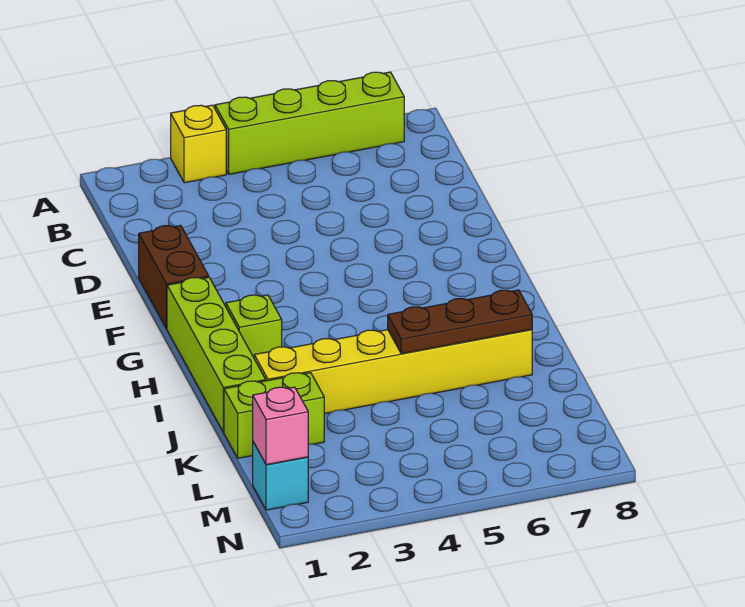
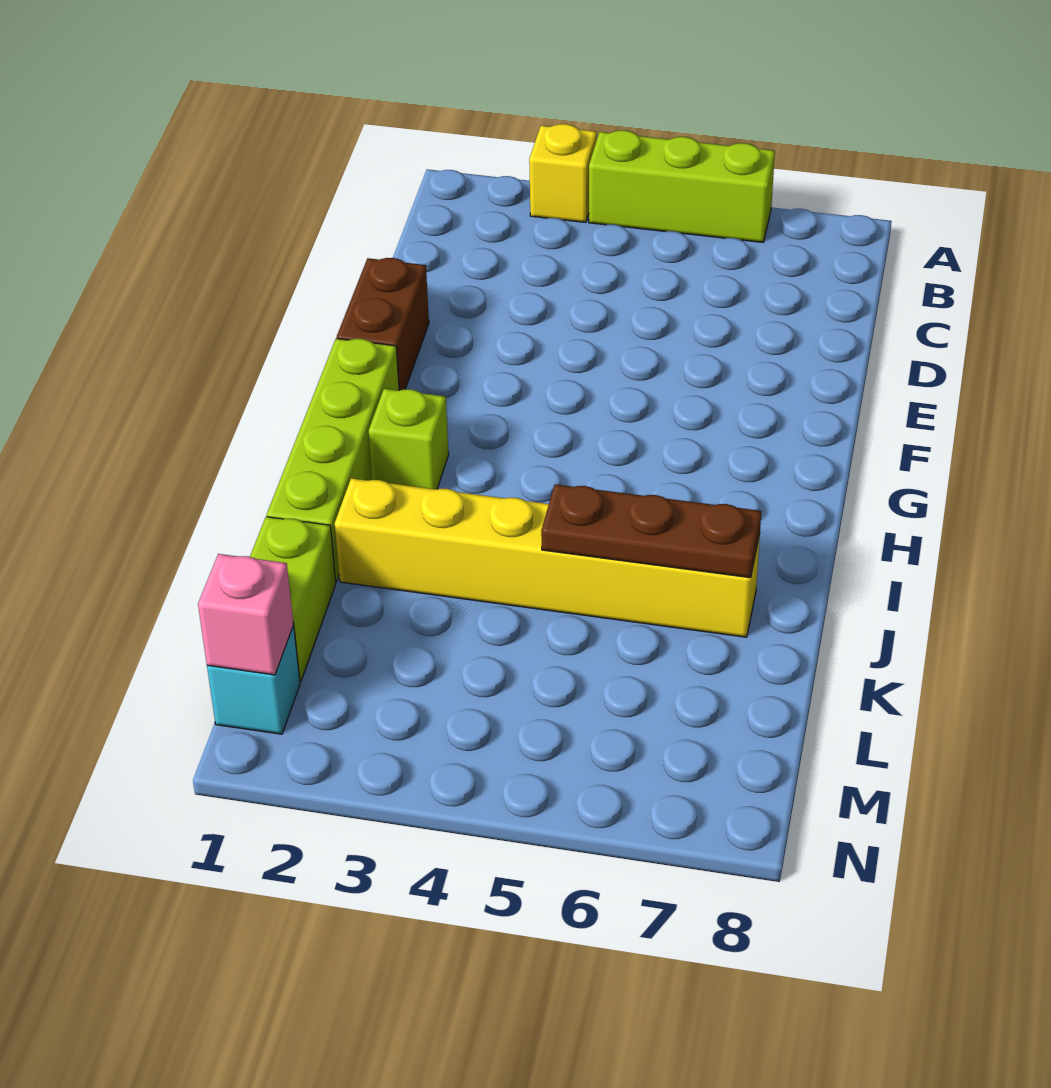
lime 1x4 brick [215,72,404,174] -> lime 1x3 brick [589,130,775,242]
lime 1x2 brick [224,373,324,458] -> lime 1x2 brick turned to [250,517,336,681]

